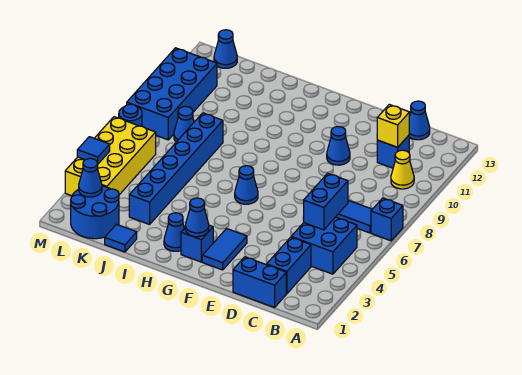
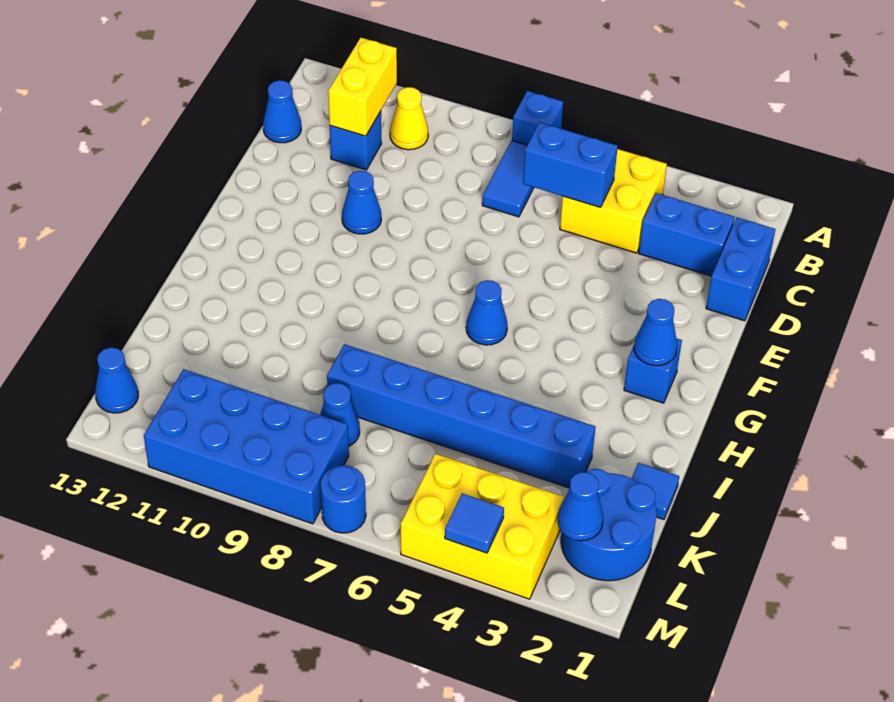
blue 2x2 brick [291,217,357,274] -> yellow 2x2 brick [560,149,667,253]
yellow 1x1 brick [377,105,409,147] -> yellow 1x2 brick [328,38,397,136]
blue 1x2 tile [202,229,247,270] -> none
blue 1x1 cone [164,213,184,251] -> none
yellow 2x4 brick [65,117,156,196] -> yellow 2x3 brick [401,454,564,599]

